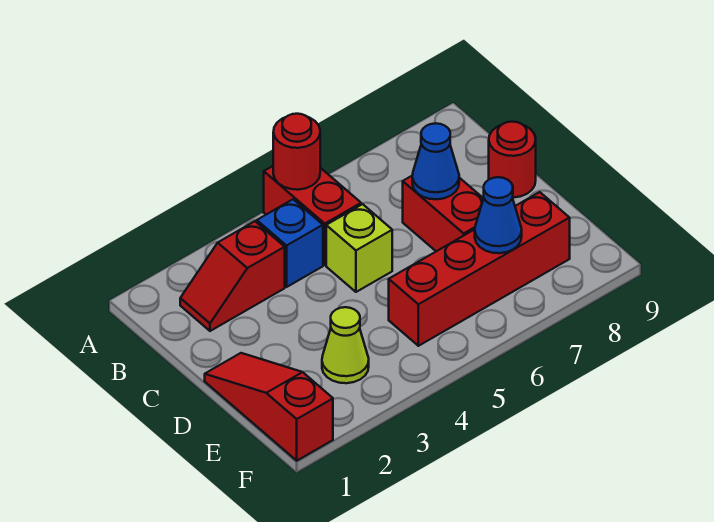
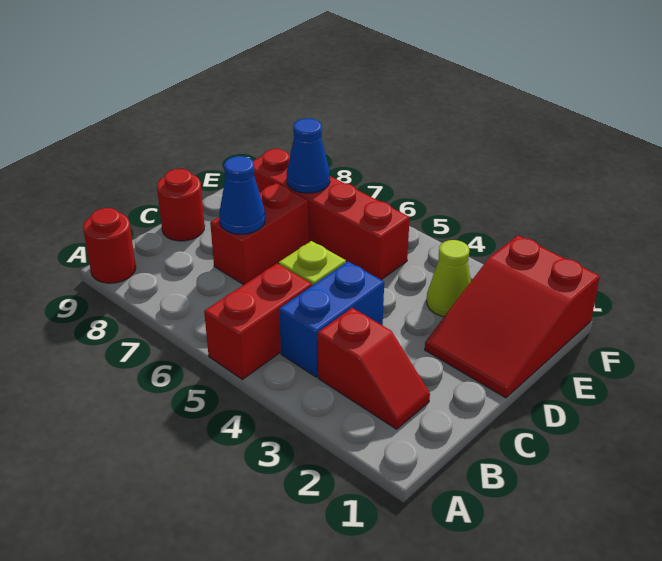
red 1x1 round brick [273,114,320,190] -> red 1x1 round brick moved to [83,208,136,283]
blue 1x1 brick [257,199,323,287] -> blue 1x2 brick [279,262,384,377]
red 1x3 slope [205,353,333,461] -> red 2x3 slope [425,236,600,398]

